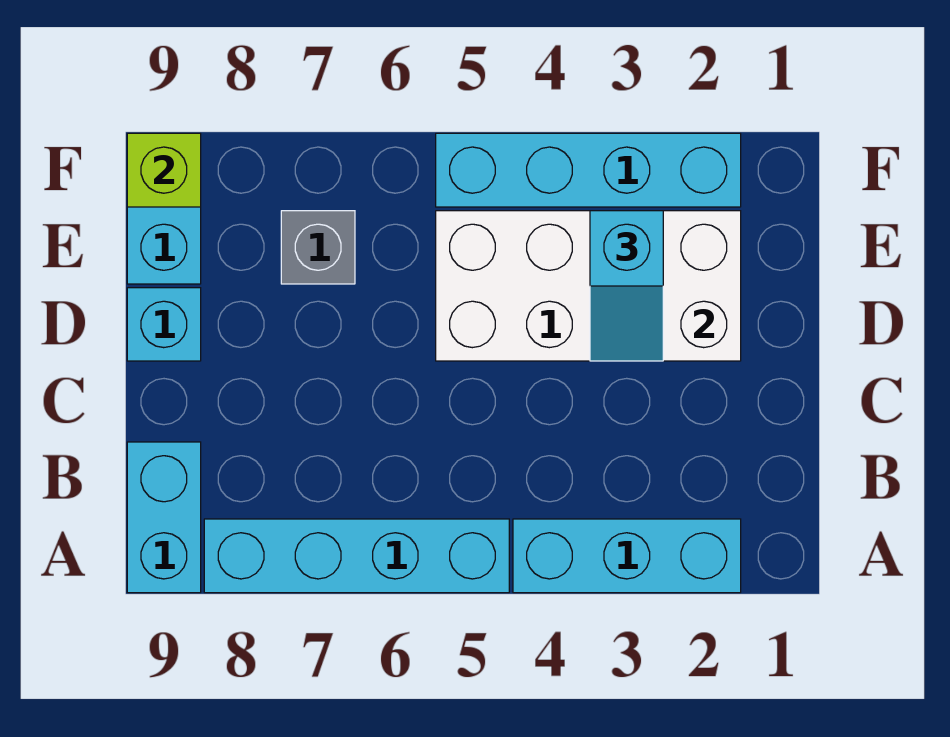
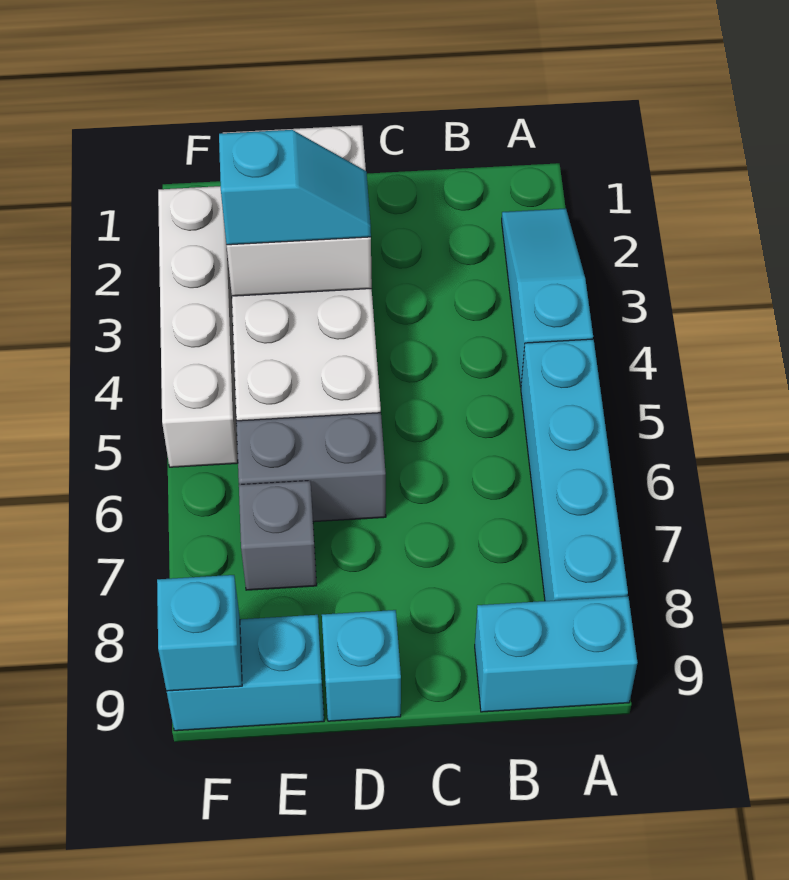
cyan 1x3 brick [513,519,741,593] -> cyan 1x3 slope [502,208,593,387]
none -> grey 1x2 brick [236,413,386,522]
cyan 1x4 brick [436,133,741,207] -> white 1x4 brick [158,186,238,467]
lime 1x1 brick [127,133,201,207] -> cyan 1x1 brick [157,575,242,691]

